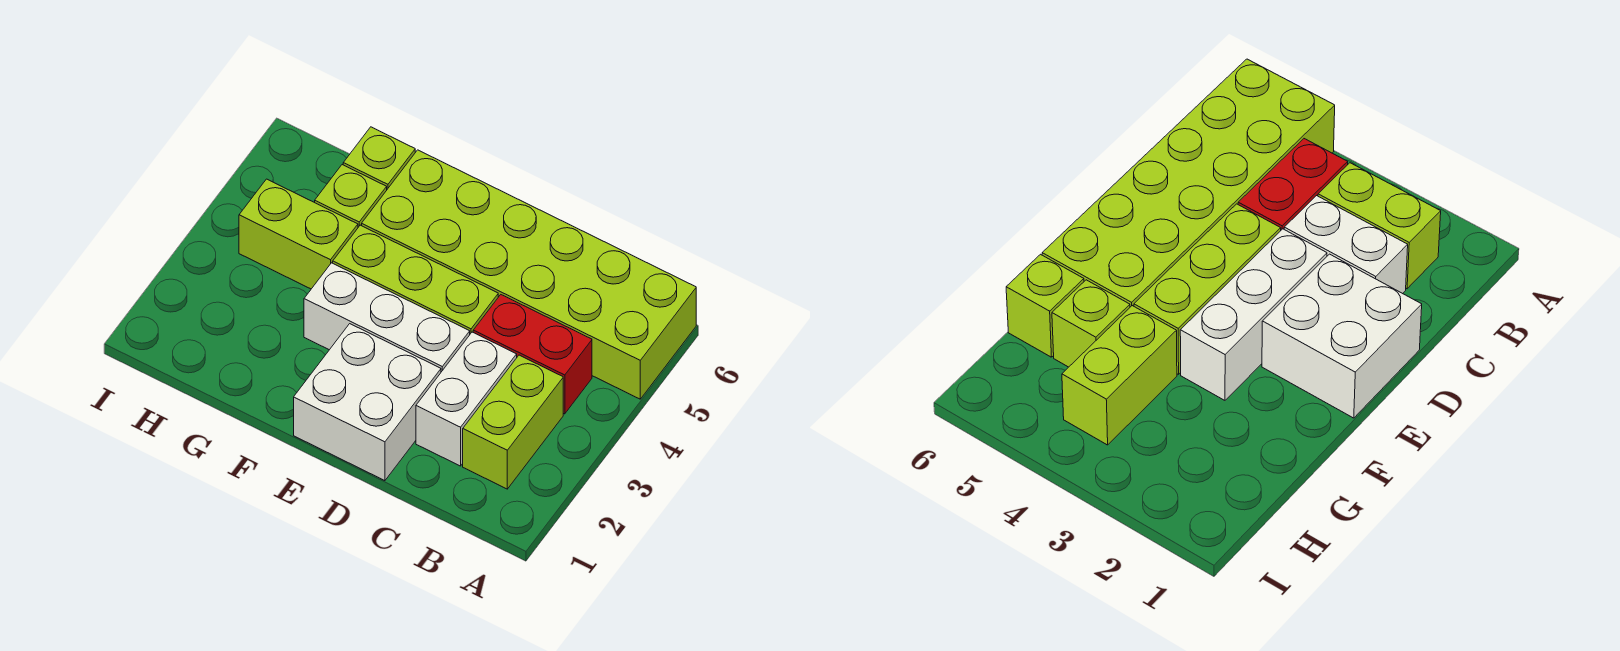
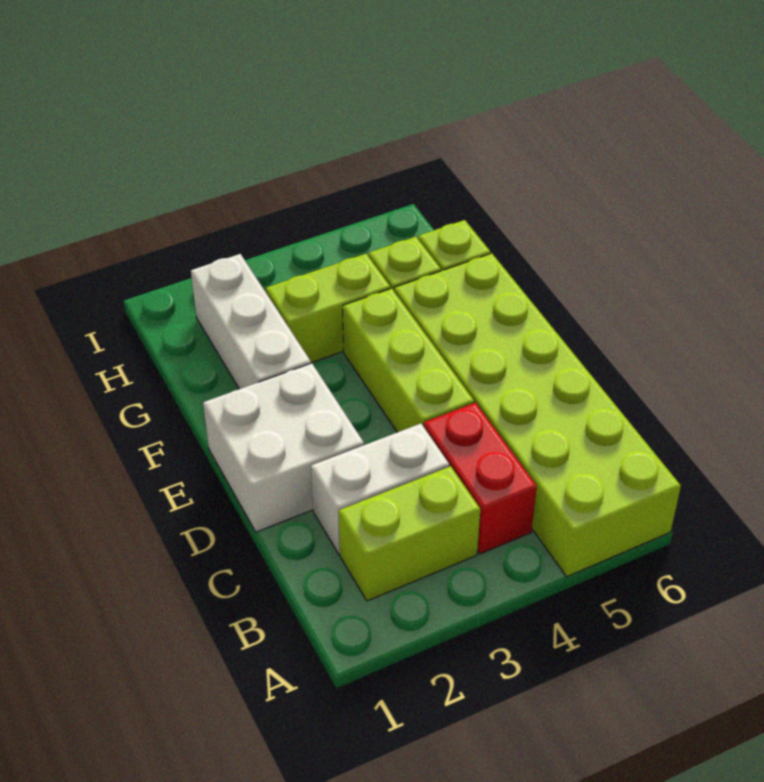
white 1x3 brick [304,263,470,372] -> white 1x3 brick moved to [191,254,311,389]
lime 1x2 brick [239,179,358,289] -> lime 1x2 brick turned to [266,254,391,363]

